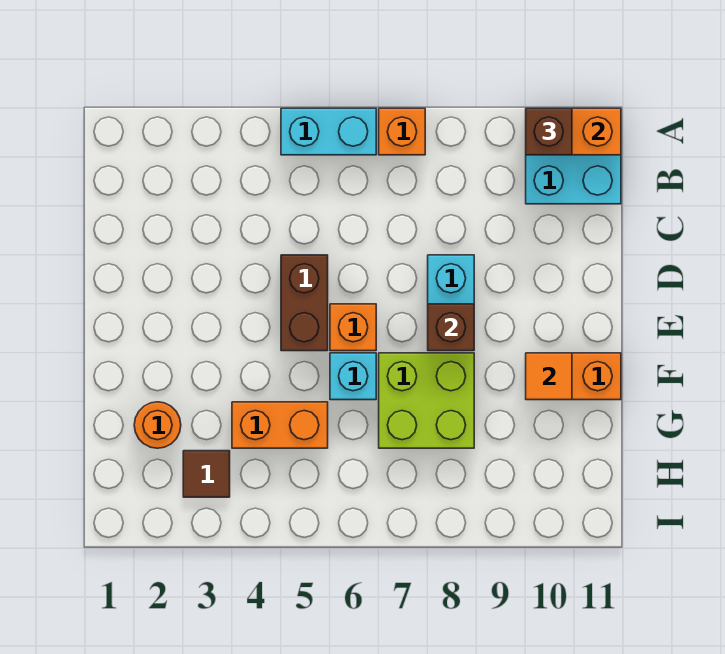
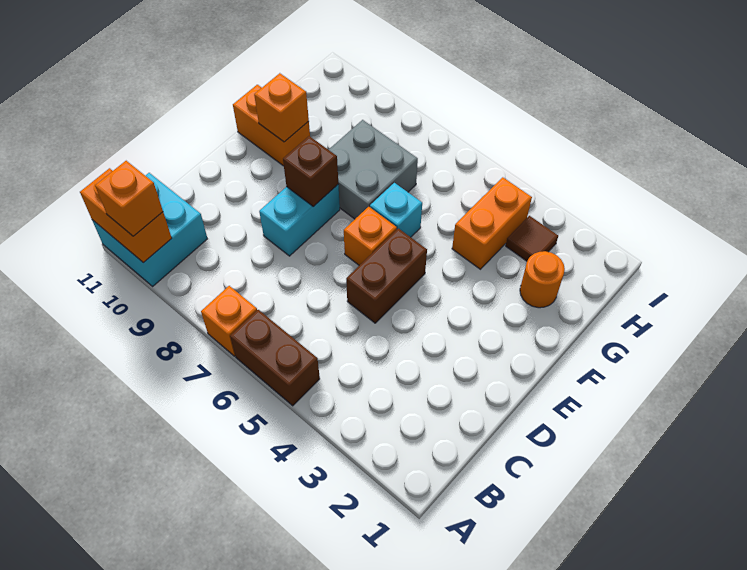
cyan 1x2 brick [281,108,376,155] -> brown 1x2 brick [230,310,320,406]
brown 1x1 brick [526,108,572,155] -> orange 1x1 brick [95,161,163,236]
lime 2x2 brick [379,353,474,448] -> grey 2x2 brick [329,120,418,219]
orange 1x1 tile [526,353,572,400] -> orange 1x1 brick [254,73,309,142]
orange 1x2 brick [232,402,328,448] -> orange 1x2 brick turned to [452,177,532,269]

